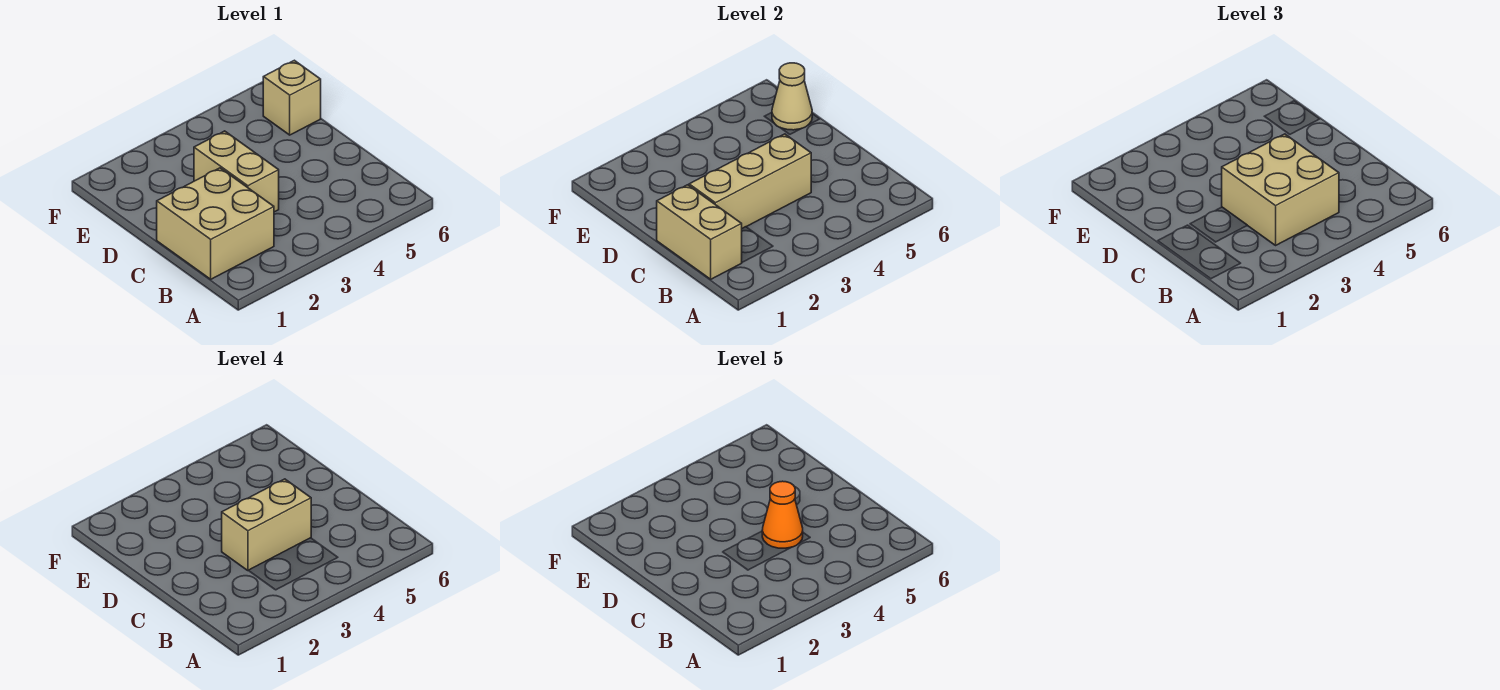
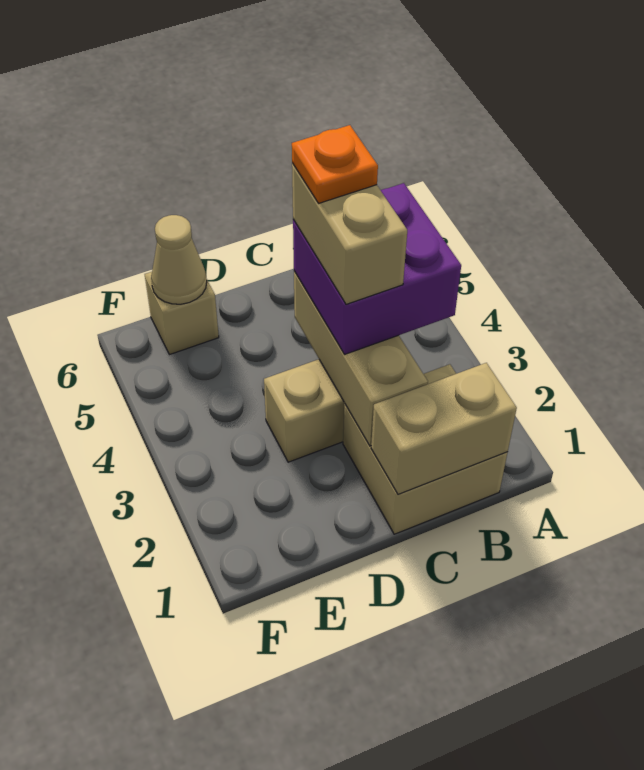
tan 2x2 brick [1222,134,1339,245] -> purple 2x2 brick [293,183,461,354]
orange 1x1 cone [762,481,803,548] -> orange 1x1 plate [292,125,378,204]

